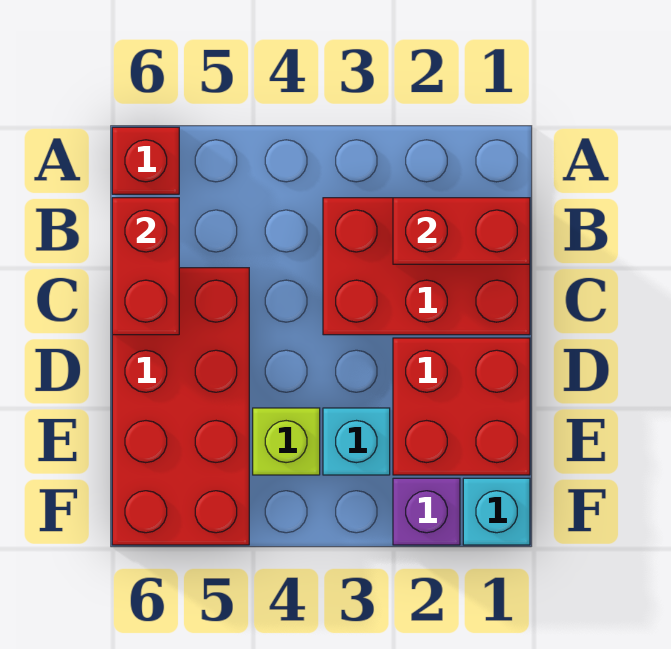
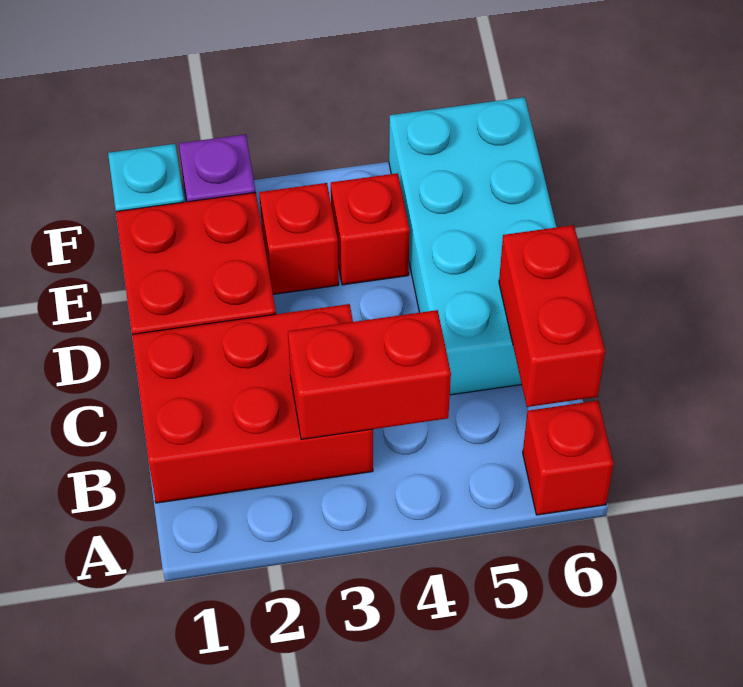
red 1x2 brick [393,198,530,264] -> red 1x2 brick moved to [288,310,451,440]
red 2x4 brick [112,268,249,545] -> cyan 2x4 brick [389,97,556,395]
cyan 1x1 brick [323,408,390,475] -> red 1x1 brick [259,183,339,294]
lime 1x1 brick [253,408,320,475] -> red 1x1 brick [331,173,410,285]

